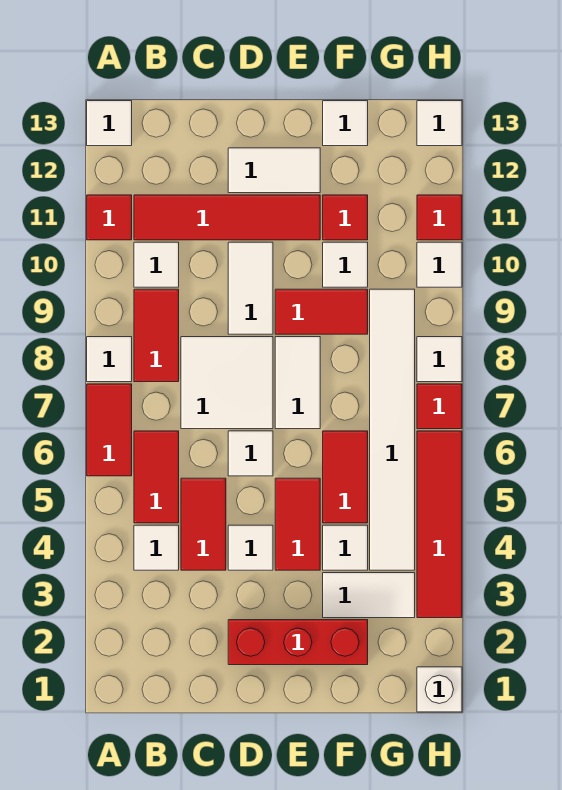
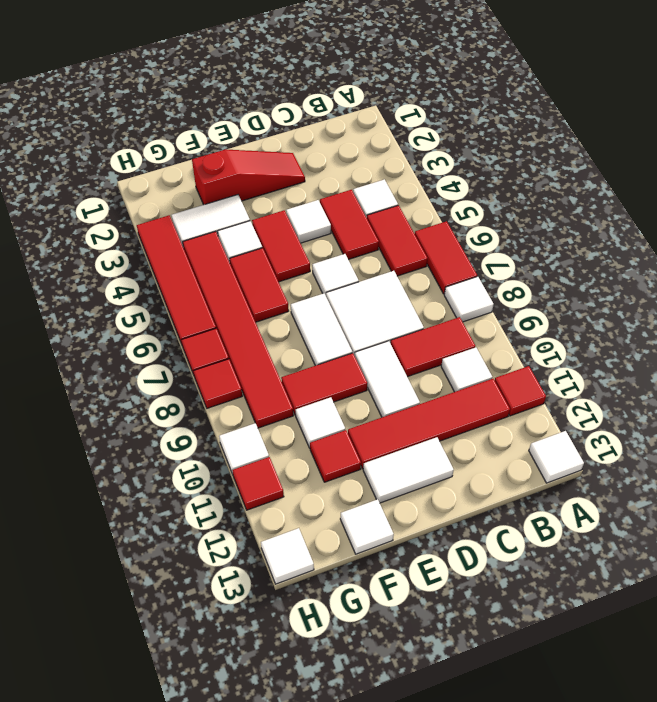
red 1x2 tile [134,289,179,382] -> red 1x2 tile turned to [391,317,475,377]
red 1x3 brick [228,620,368,665] -> red 1x3 slope [192,149,305,205]
white 1x6 tile [370,289,415,570] -> red 1x6 tile [183,231,293,428]
white 1x1 brick [417,667,462,712] -> none
white 1x1 tile [417,337,462,382] -> red 1x1 tile [194,359,242,408]

